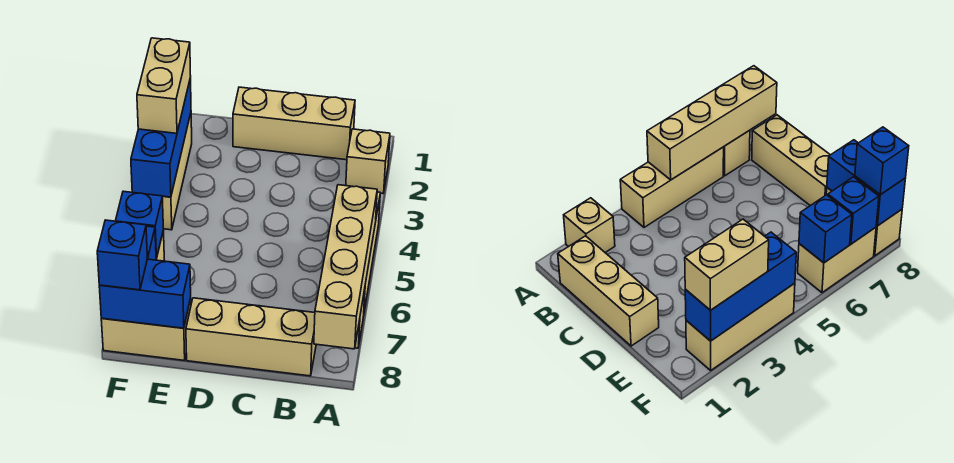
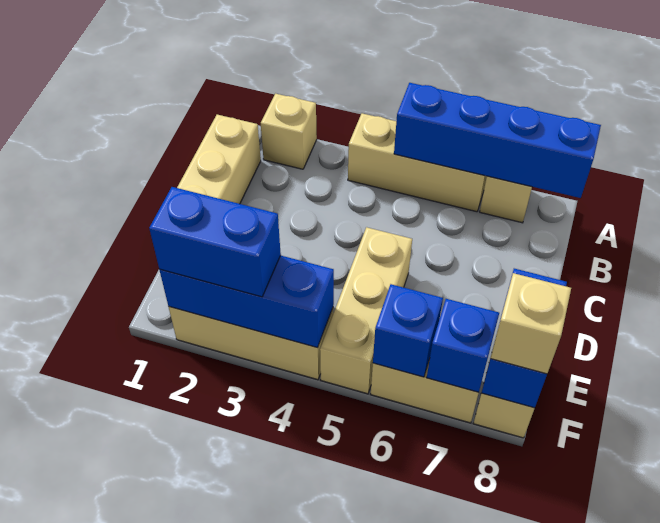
tan 1x4 brick [314,185,377,349] -> blue 1x4 brick [394,83,601,198]
tan 1x3 brick [186,298,316,376] -> tan 1x3 brick moved to [320,227,412,394]
tan 1x2 brick [137,38,191,133] -> blue 1x2 brick [149,187,281,297]
blue 1x1 brick [97,220,147,290] -> tan 1x1 brick [491,273,571,374]

